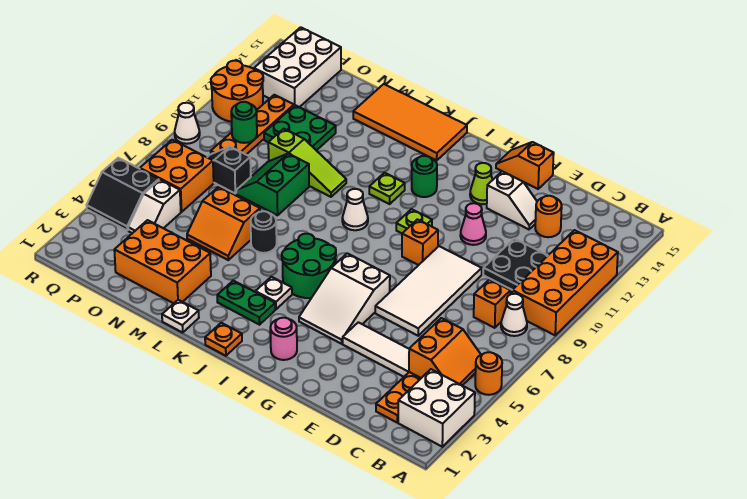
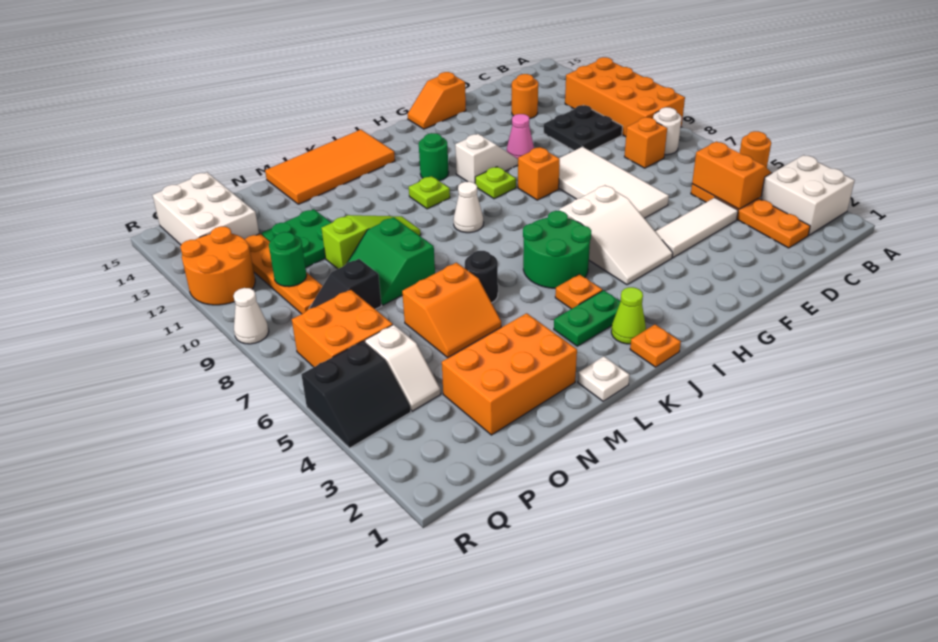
white 1x1 cone [501,294,527,336] -> white 1x1 round brick [653,107,682,155]
white 1x2 slope [487,171,537,229] -> white 1x2 slope moved to [455,134,518,183]
lime 1x1 cone [470,163,492,204] -> lime 1x1 cone moved to [611,287,646,344]
pink 1x1 round brick [270,318,297,360] -> none
white 1x1 plate [255,277,292,309] -> orange 1x1 plate [555,274,602,309]

